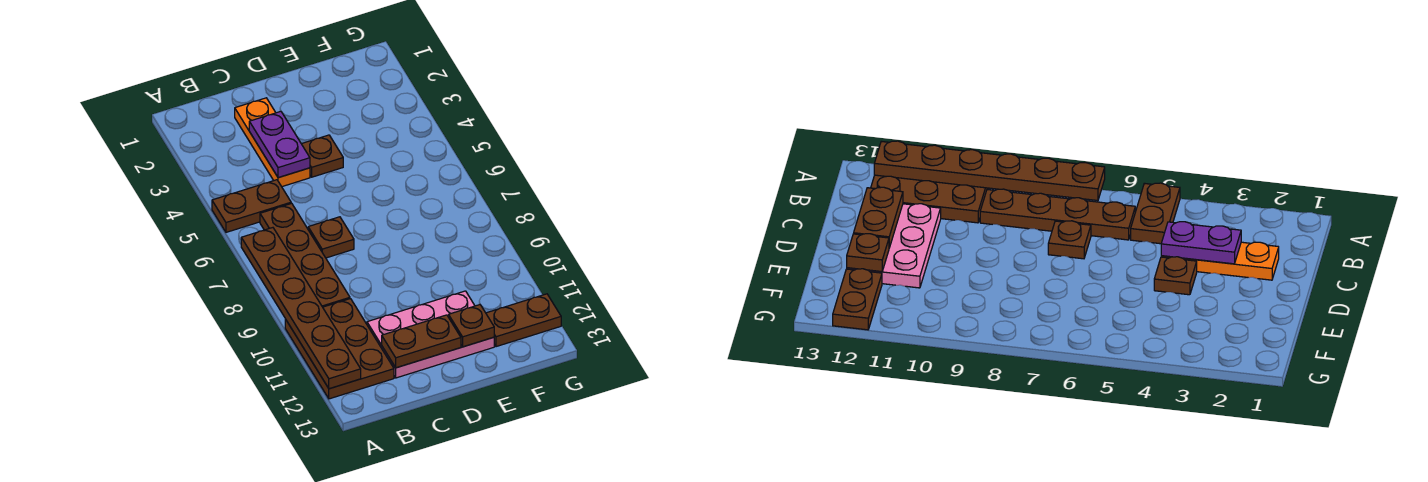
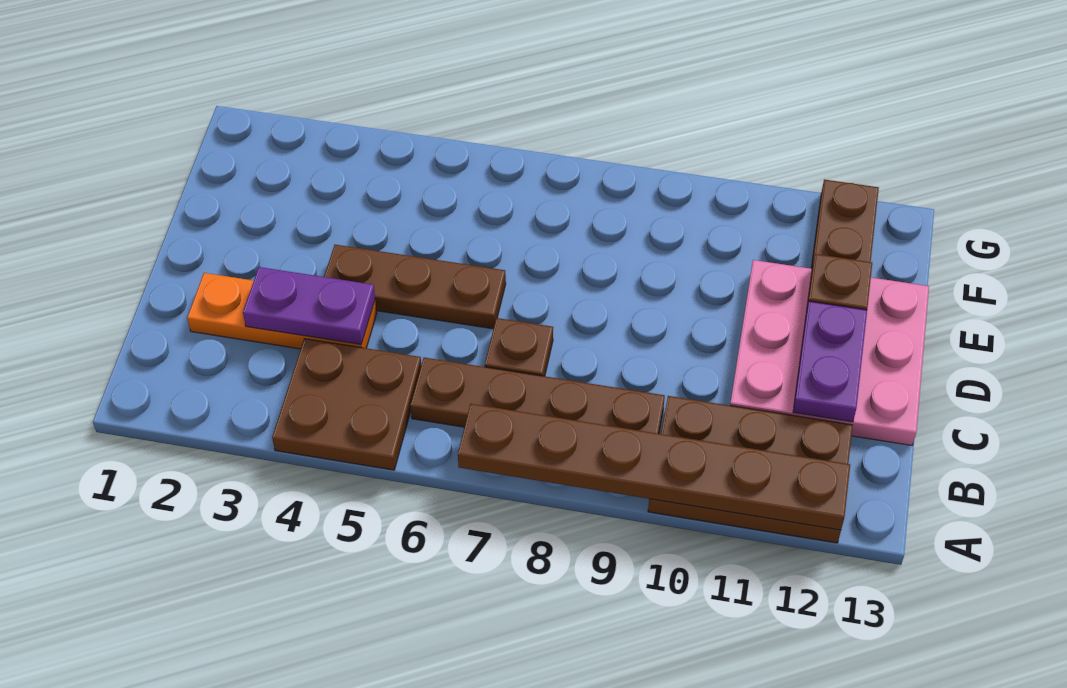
brown 1x2 plate [212,180,291,232] -> brown 2x2 plate [272,339,421,470]
pink 2x3 plate [367,291,494,378] -> pink 3x3 plate [730,260,929,445]
brown 1x2 plate [382,315,461,368] -> purple 1x2 plate [793,301,867,422]
brown 1x1 plate [302,135,343,177] -> brown 1x3 plate [324,245,506,329]

